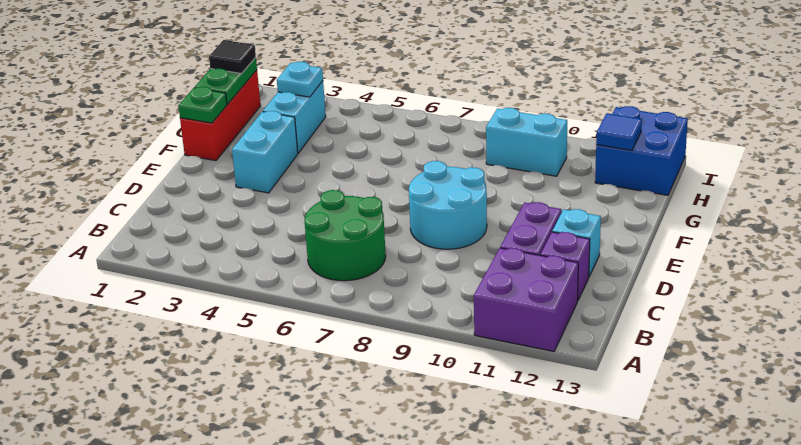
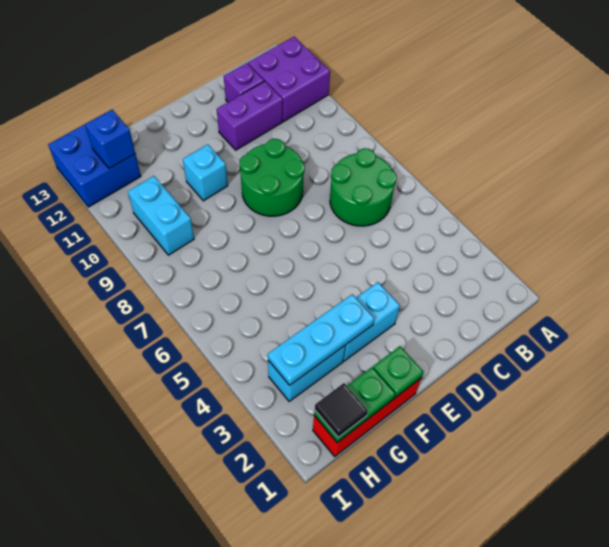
cyan 2x2 round brick [409,161,487,249] -> green 2x2 round brick [240,139,305,216]
cyan 1x1 brick [552,209,601,276] -> cyan 1x1 brick moved to [183,144,228,201]
cyan 1x1 plate [277,62,323,97] -> cyan 1x3 plate [268,294,374,385]
blue 1x1 tile [596,113,642,150] -> blue 1x1 brick [85,110,135,169]

